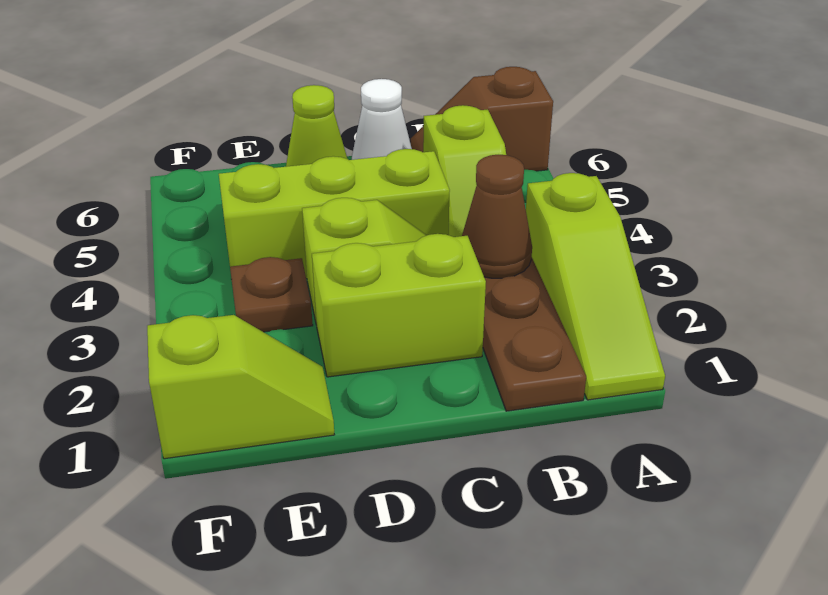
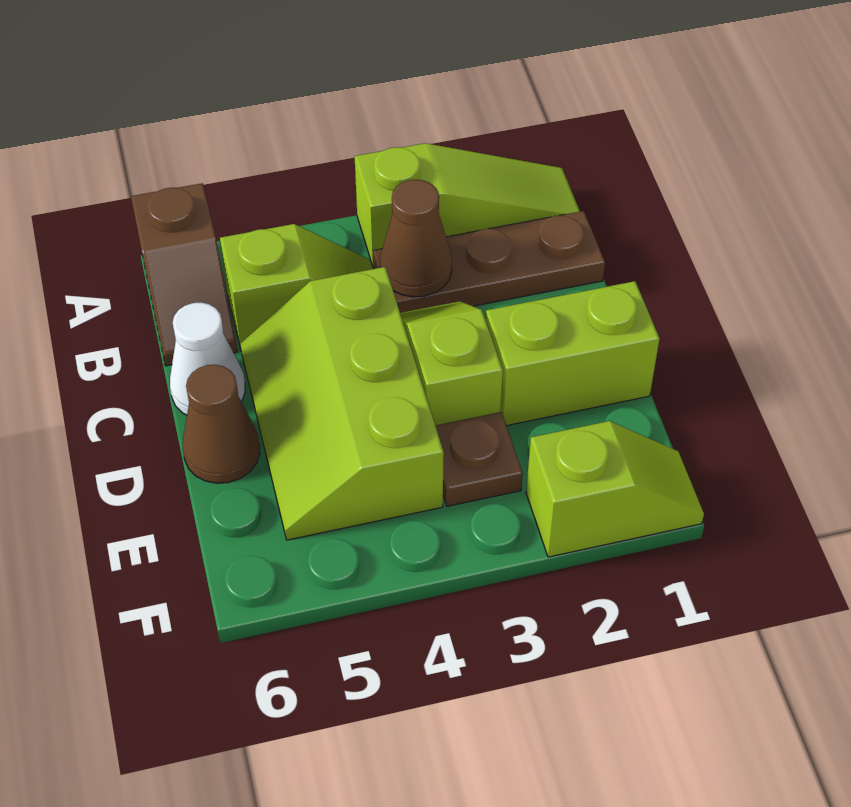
lime 1x2 brick [312,234,486,377] -> lime 1x2 brick turned to [486,281,660,426]
lime 1x1 cone [286,85,347,167] -> brown 1x1 cone [183,365,260,483]
lime 1x2 slope [147,315,334,459] -> lime 1x2 slope turned to [526,421,704,557]

